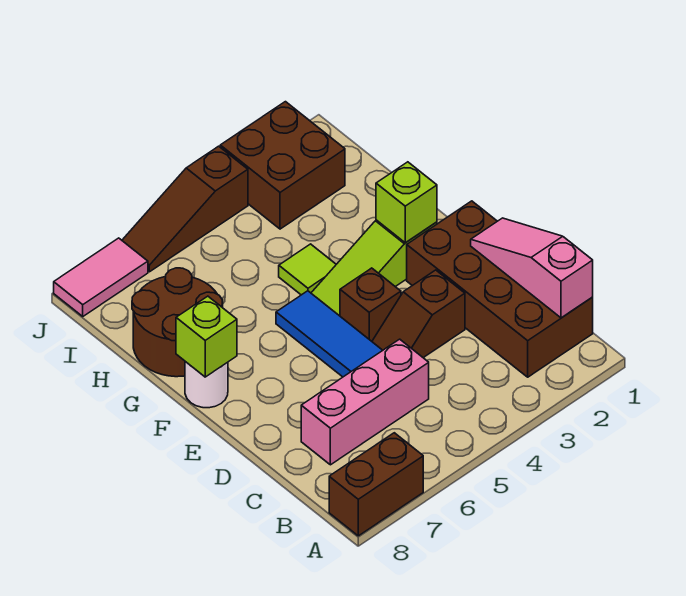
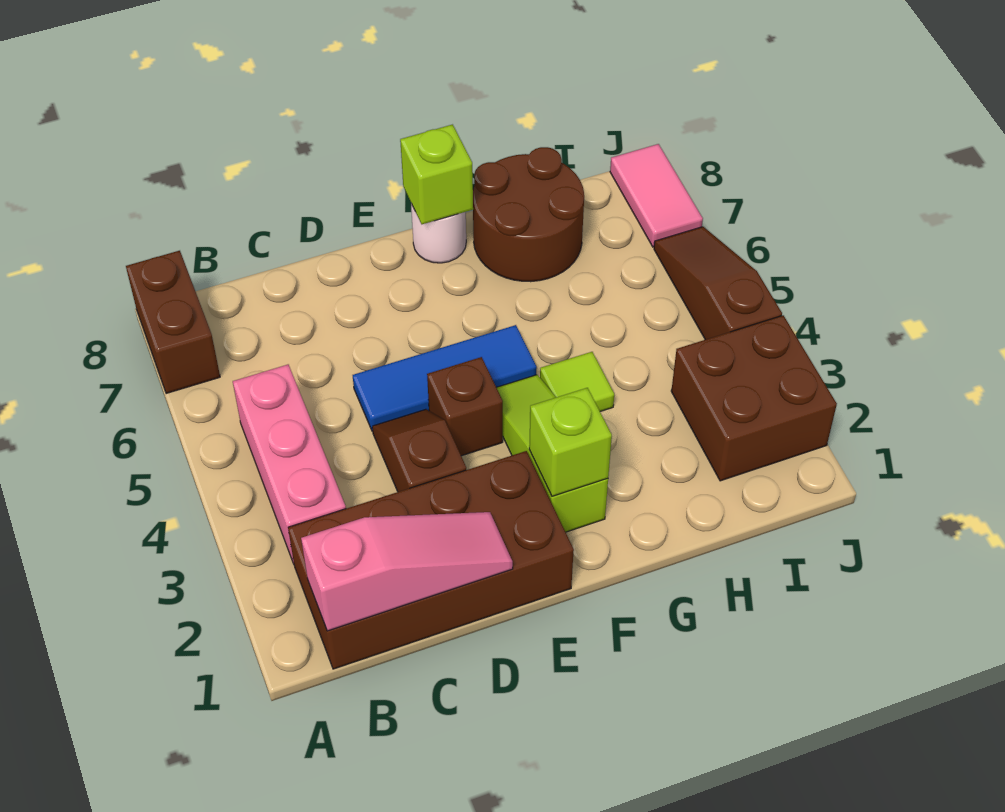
pink 1x3 brick [301,339,429,465] -> pink 1x3 brick moved to [233,365,346,564]

